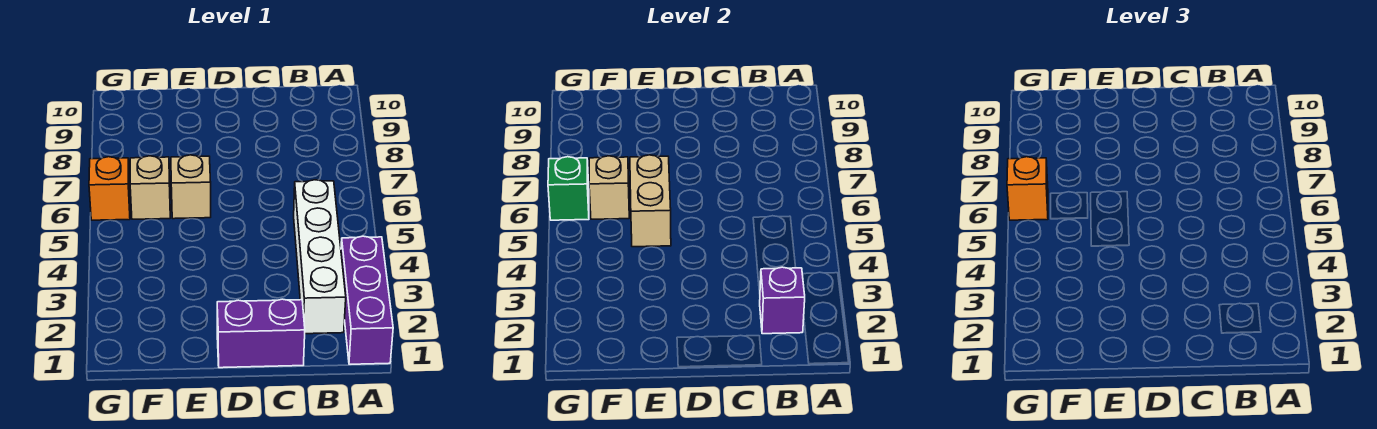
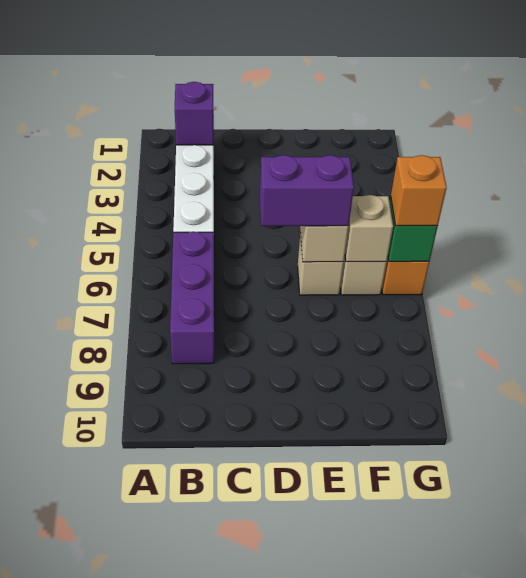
purple 1x3 brick [341,236,393,364] -> purple 1x3 brick moved to [170,232,214,364]
purple 1x2 brick [217,299,305,368] -> purple 1x2 brick moved to [260,155,354,226]

